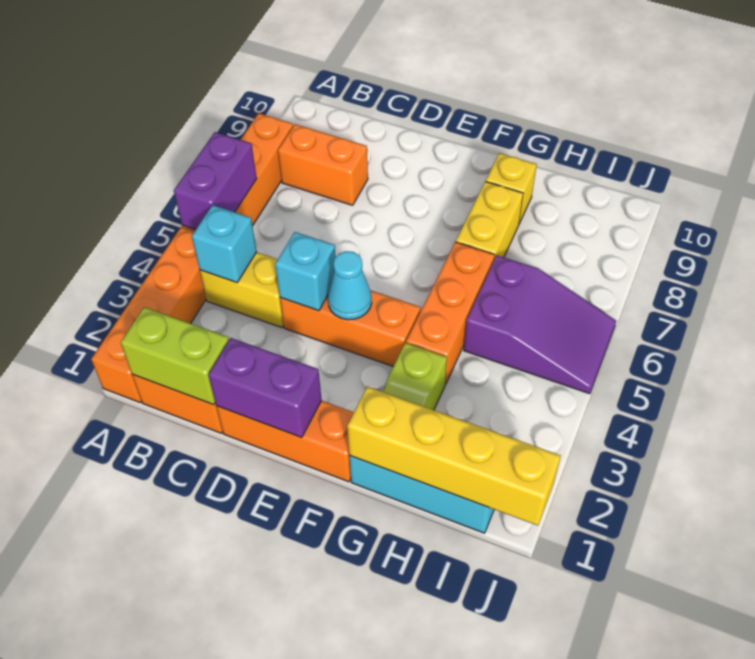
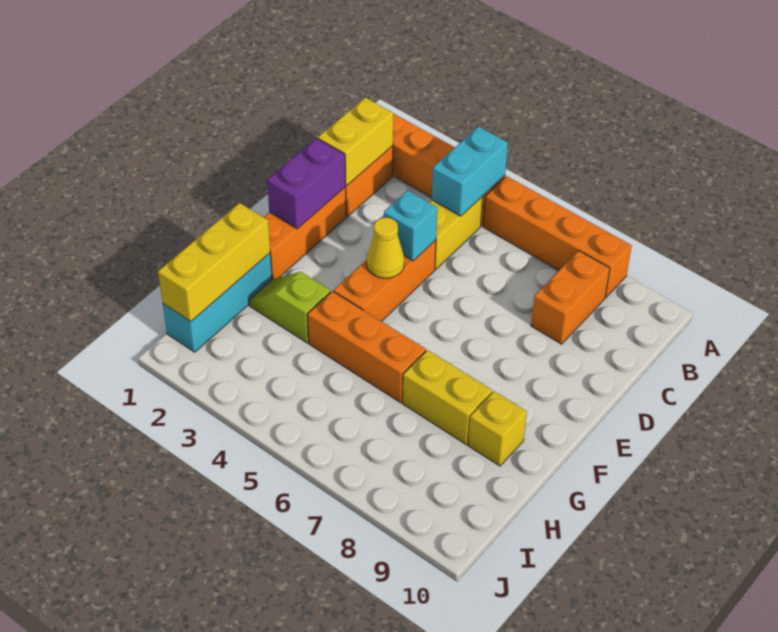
purple 1x2 brick [174,132,257,230] -> none
lime 1x2 brick [121,307,229,405] -> yellow 1x2 brick [318,97,393,186]
cyan 1x1 brick [192,205,257,283] -> cyan 1x2 brick [432,127,508,216]
cyan 1x1 cone [328,251,372,320] -> yellow 1x1 cone [367,218,404,278]
yellow 1x4 brick [347,387,561,526] -> yellow 1x3 brick [158,203,270,321]
purple 2x3 slope [464,255,616,394] -> none

